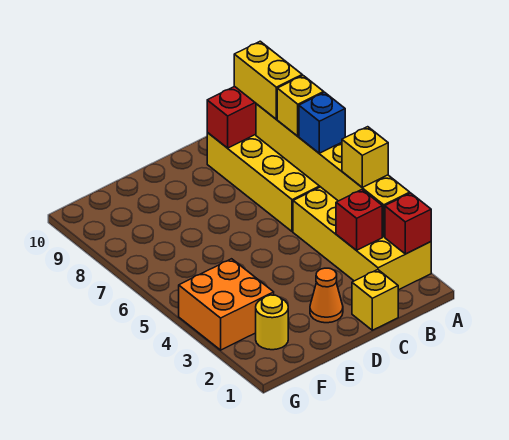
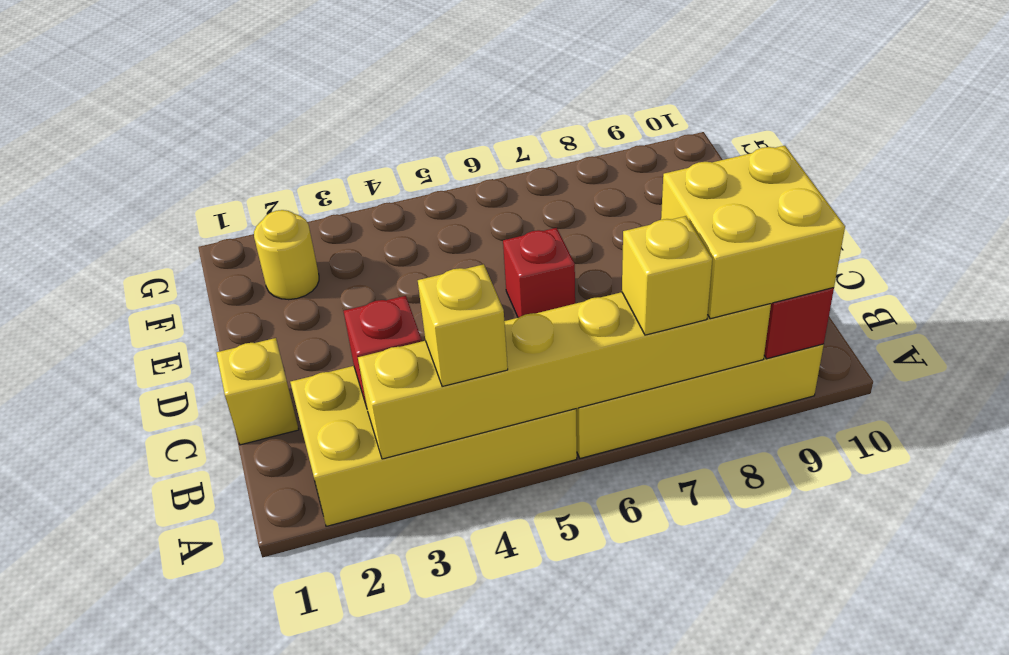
red 1x1 brick [385,193,431,254] -> red 1x1 brick moved to [503,228,575,318]
blue 1x1 brick [299,92,345,153] -> none
yellow 1x2 brick [234,41,302,119] -> yellow 2x2 brick [661,146,845,319]
orange 1x1 cone [310,268,343,323] -> none
orange 2x2 brick [179,259,274,350] -> none

